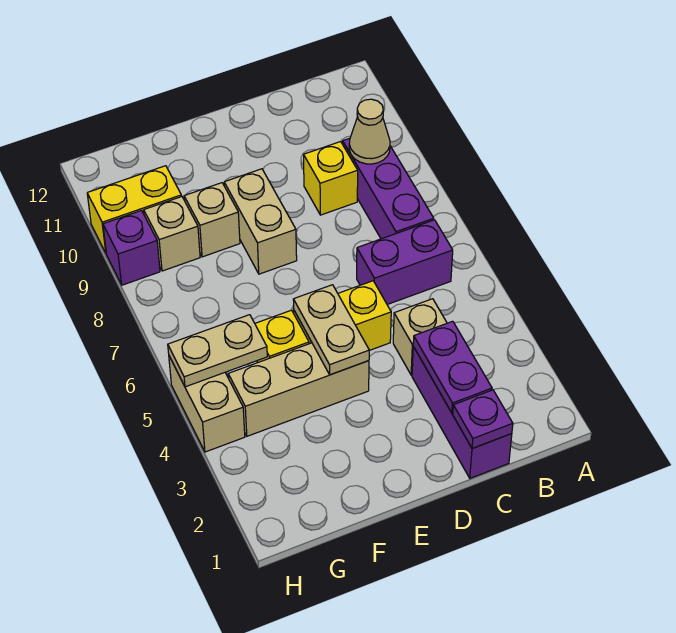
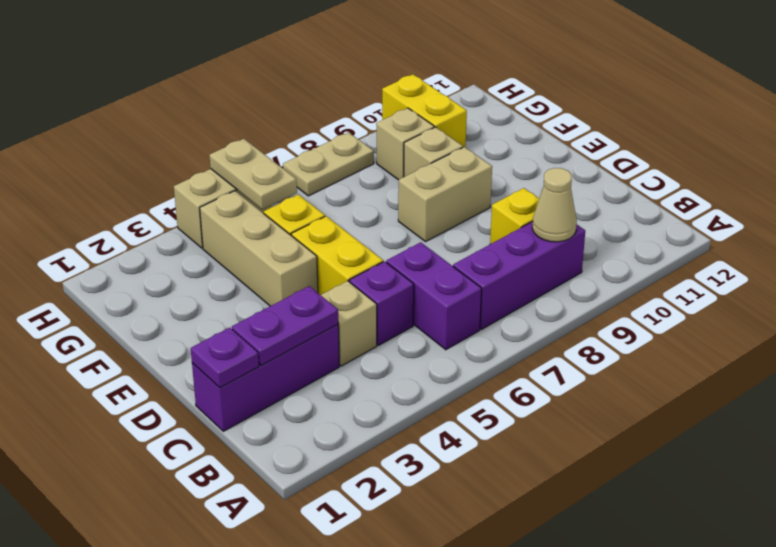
tan 1x2 plate [293,285,369,375] -> tan 1x2 plate moved to [283,132,374,196]
purple 1x1 brick [103,211,160,285] -> purple 1x1 brick moved to [349,261,414,345]

